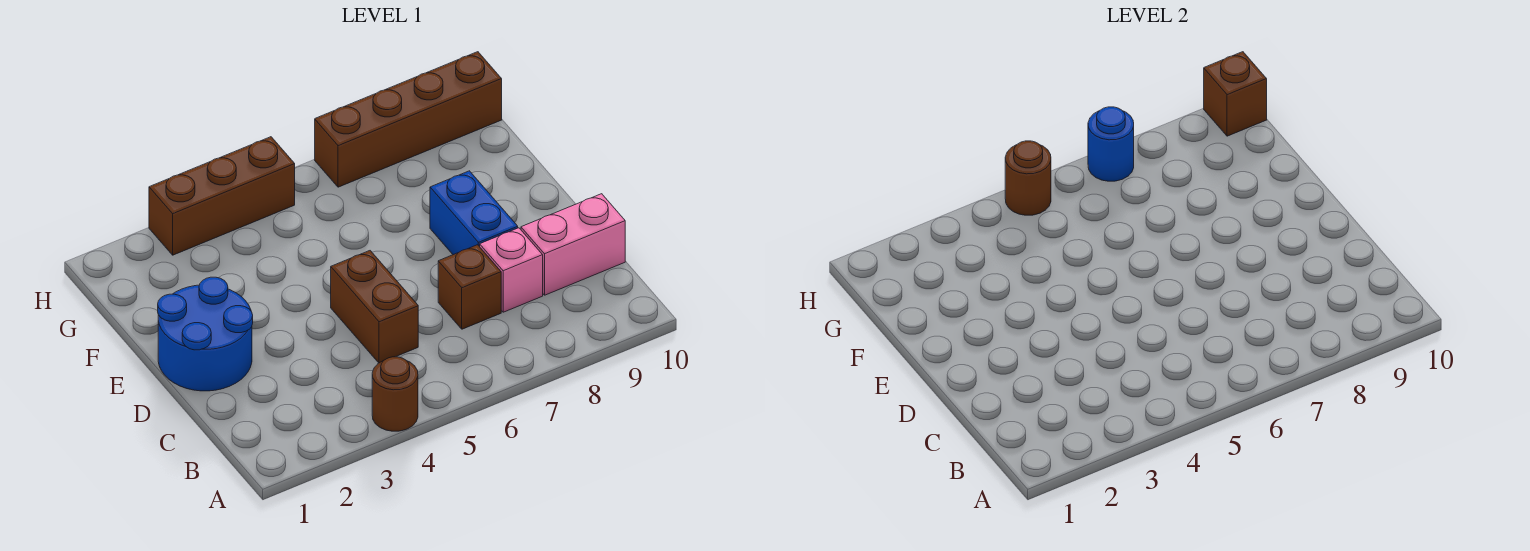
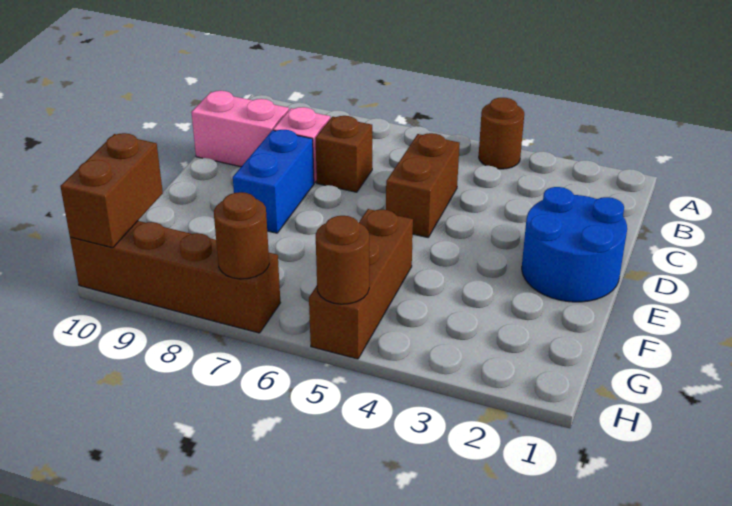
brown 1x3 brick [149,137,295,255] -> brown 1x3 brick turned to [309,209,413,359]
blue 1x1 round brick [1088,107,1134,181] -> brown 1x1 round brick [214,192,269,279]
brown 1x1 brick [1204,52,1267,136] -> brown 1x2 brick [60,133,163,248]

